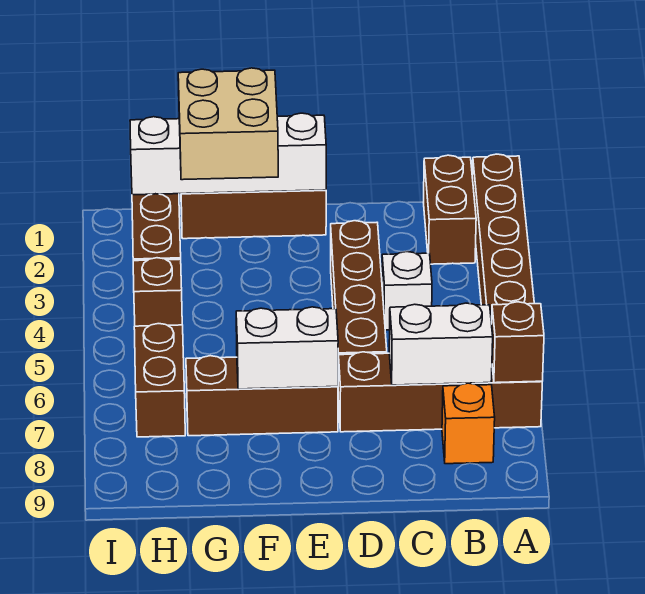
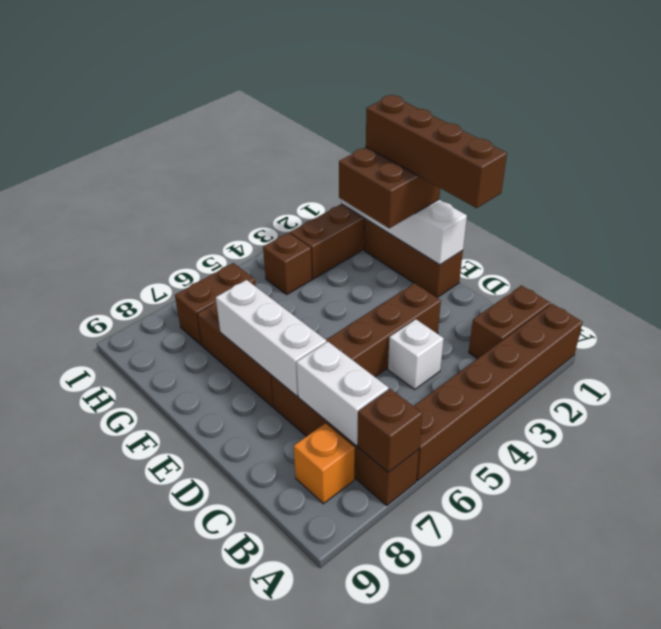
none -> brown 1x4 brick [366,95,507,208]
white 1x2 brick [236,307,338,389] -> white 1x3 brick [216,280,326,396]
tan 2x2 brick [178,68,278,180] -> brown 2x2 brick [339,147,440,228]

